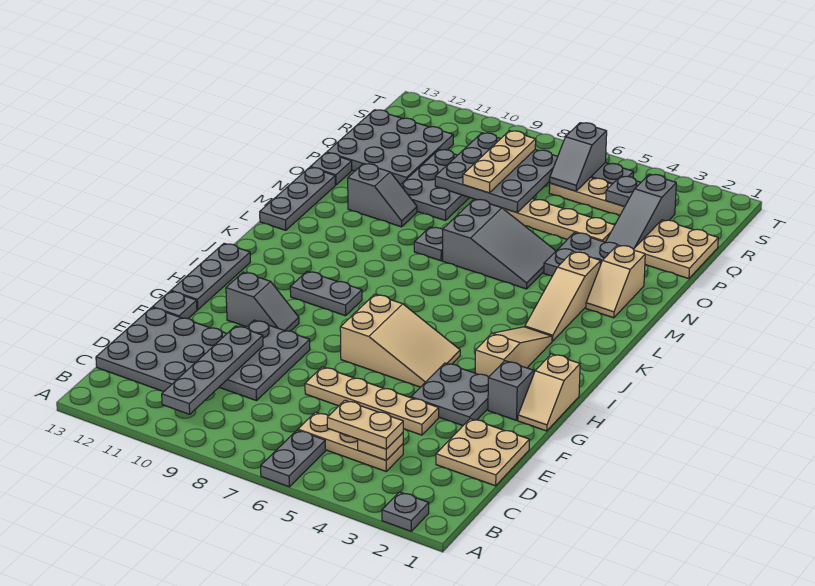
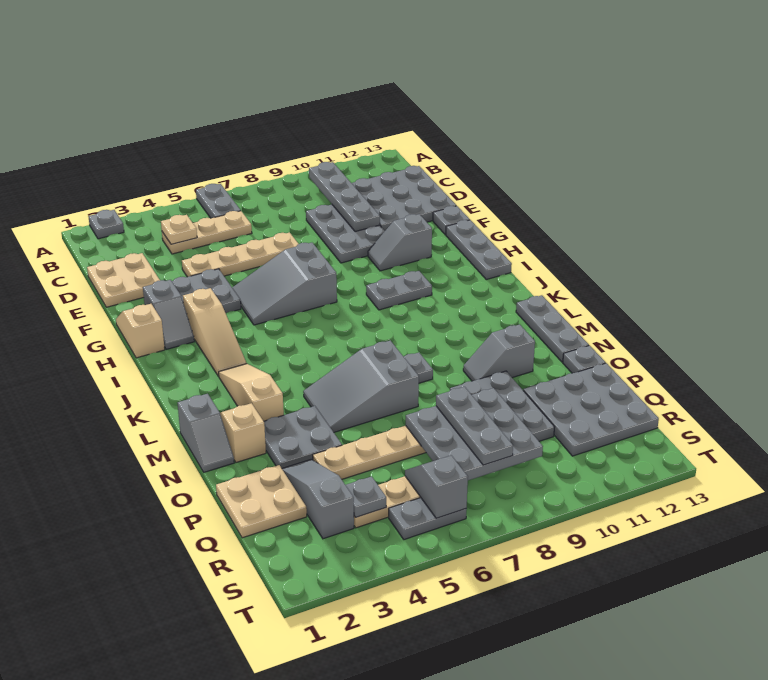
tan 1x2 plate [327,400,403,449] -> none
tan 2x3 slope [340,294,460,387] -> grey 2x3 slope [232,243,337,325]
none -> grey 1x2 slope [178,394,234,472]
tan 1x3 plate [463,131,536,193] -> grey 1x3 plate [436,387,513,465]

